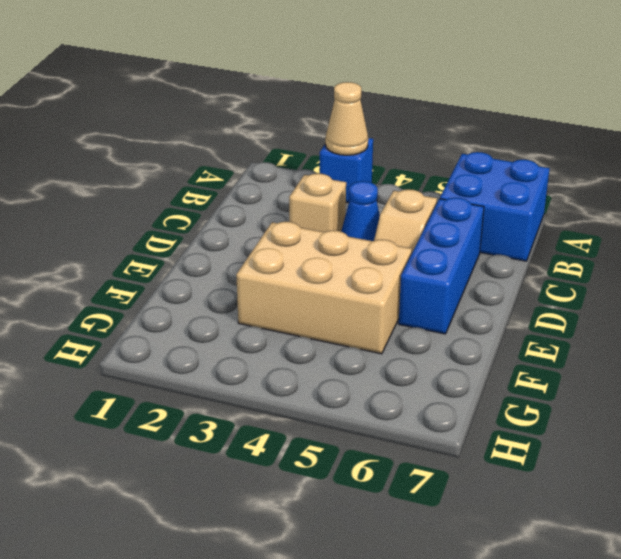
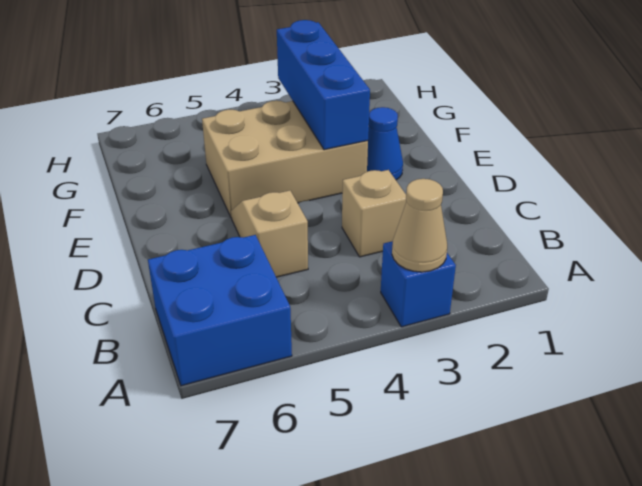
blue 1x1 cone [341,181,380,241] -> blue 1x1 cone moved to [367,107,403,180]
blue 1x3 brick [399,198,484,334] -> blue 1x3 brick moved to [277,20,370,150]

